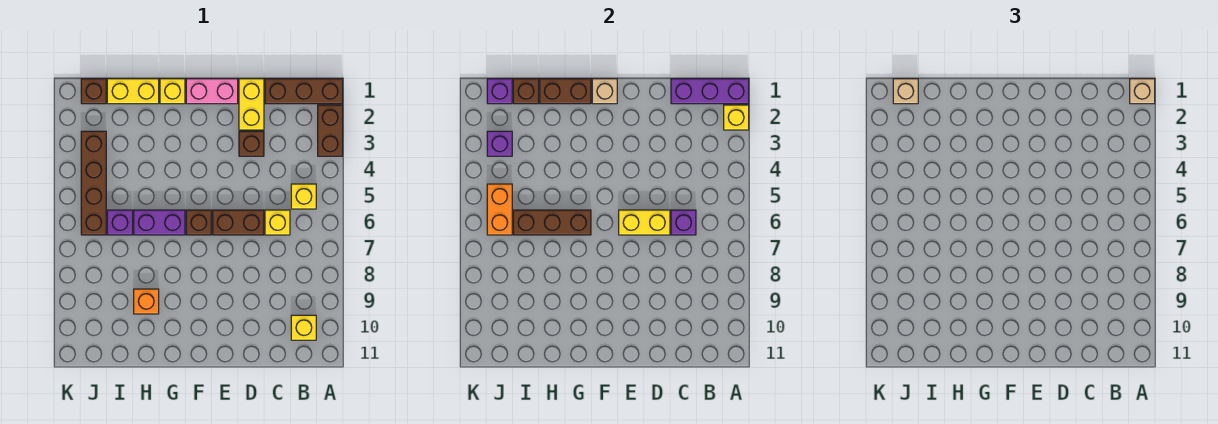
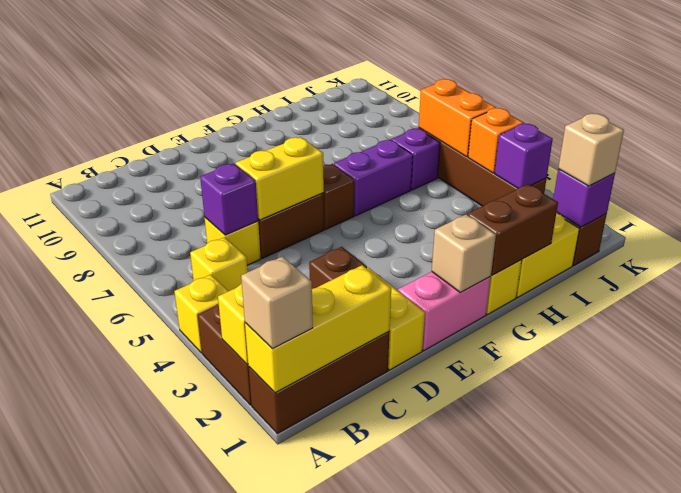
purple 1x3 brick [671,79,749,104] -> yellow 1x3 brick [245,265,391,393]
yellow 1x1 brick [291,315,316,340] -> yellow 1x1 brick moved to [174,275,228,353]
brown 1x3 brick [513,210,591,235] -> none
orange 1x1 brick [134,289,159,314] -> orange 1x1 brick moved to [468,108,524,173]
brown 1x1 brick [513,79,539,104] -> none

